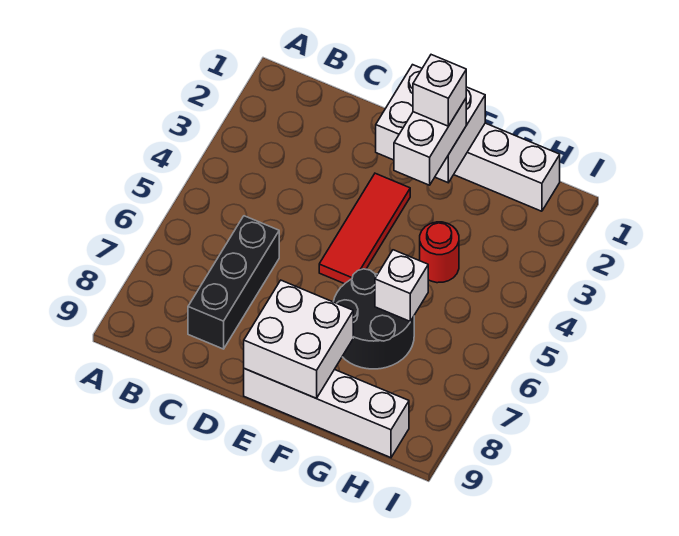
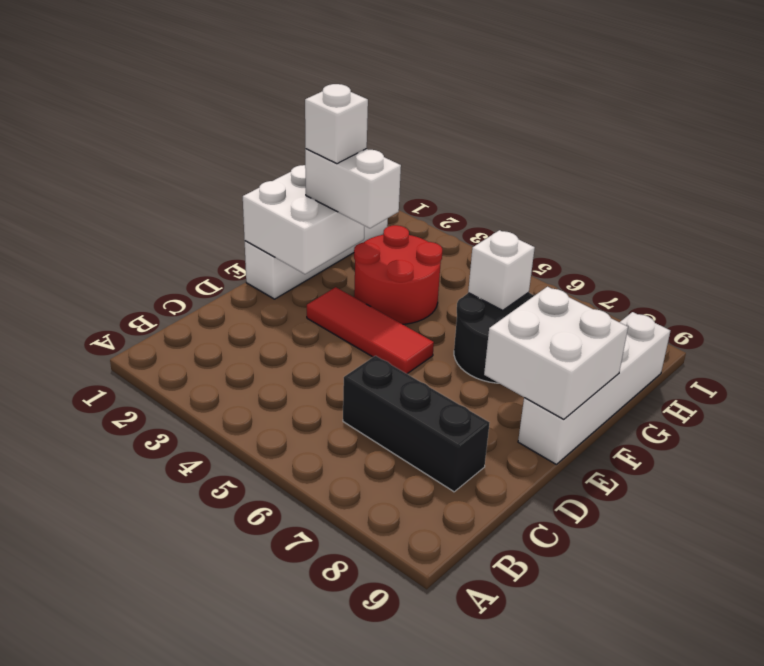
red 1x1 round brick [420,222,459,283] -> red 2x2 round brick [354,225,442,324]

